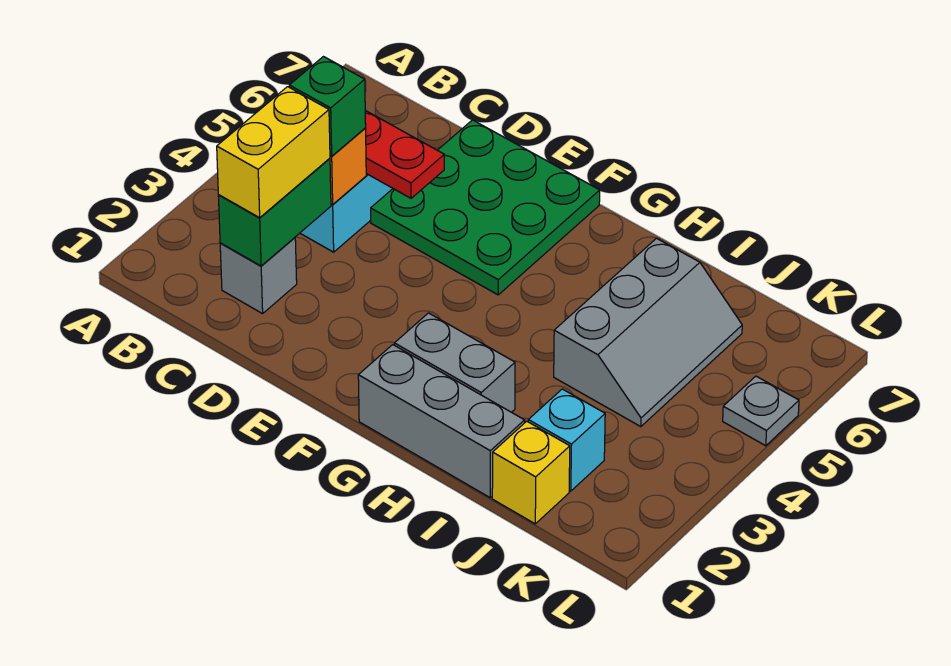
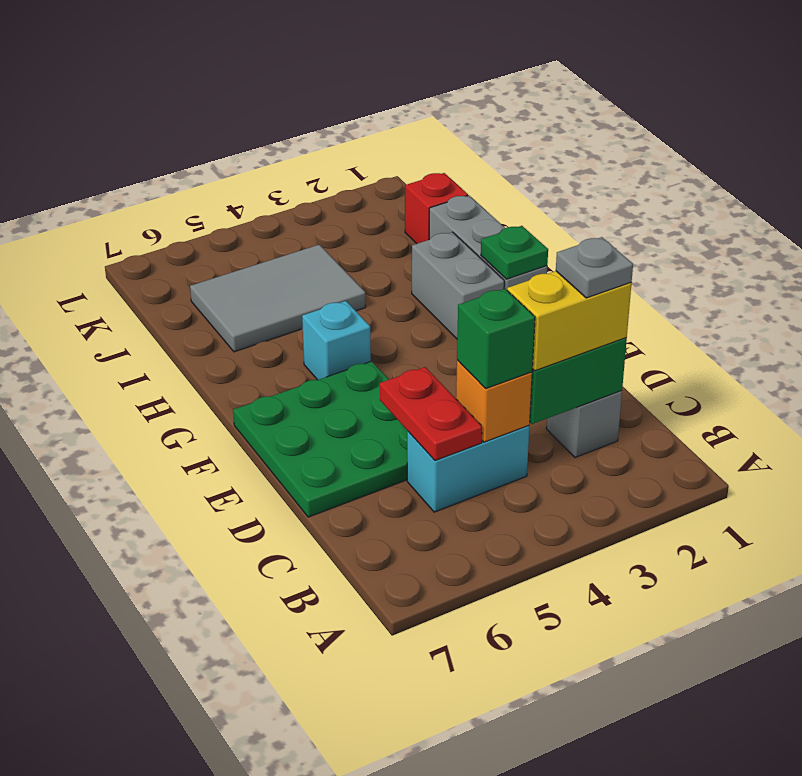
none -> green 1x1 plate [481,226,548,279]
grey 2x3 slope [554,238,742,427] -> grey 2x3 tile [190,245,366,352]
yellow 1x1 brick [492,421,570,524] -> red 1x1 brick [405,173,468,244]
cyan 1x1 brick [528,389,605,491] -> cyan 1x1 brick moved to [302,301,371,380]
grey 1x1 plate [723,376,799,446] -> grey 1x1 plate moved to [556,237,633,298]

